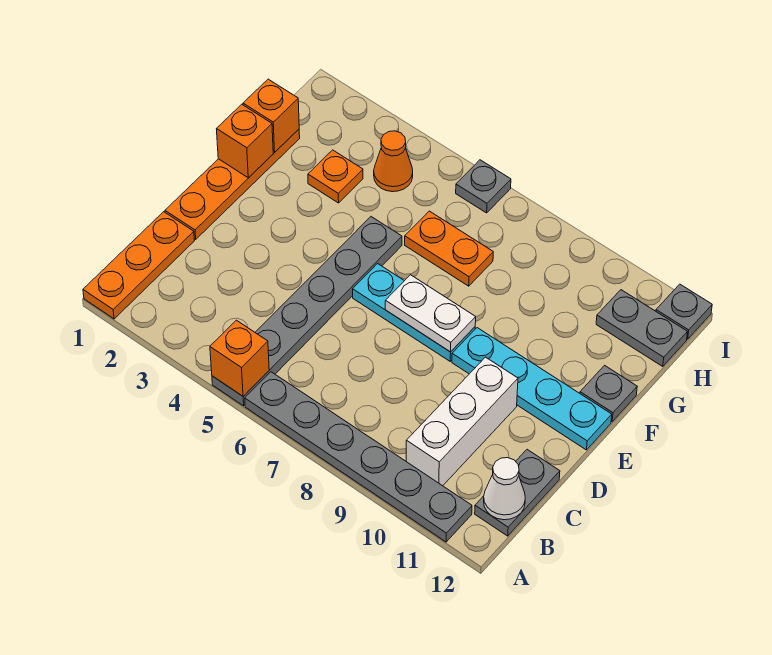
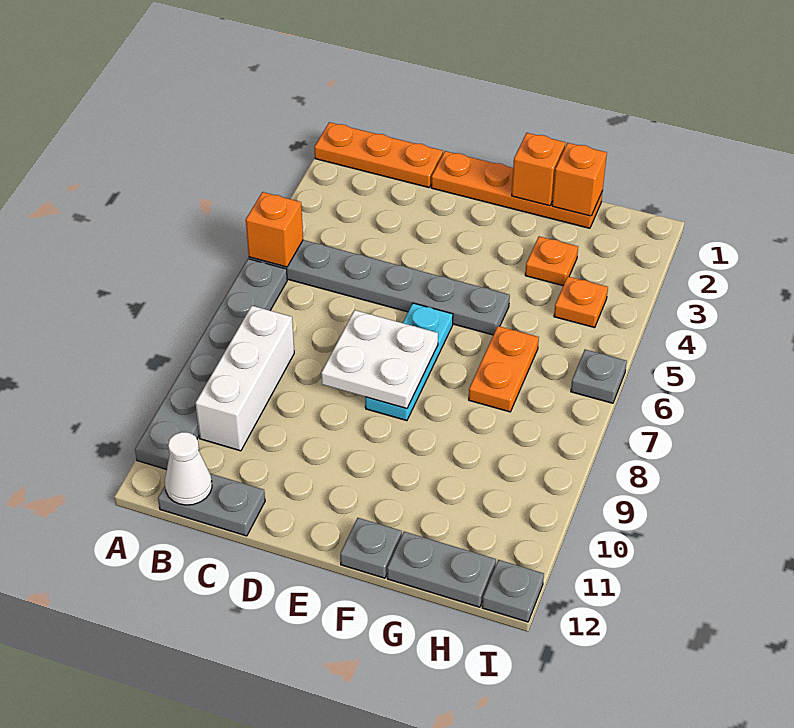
white 1x3 brick [406,357,518,486] -> white 1x3 brick turned to [195,306,294,451]
white 1x2 plate [385,275,476,352] -> white 2x2 plate [321,310,438,408]
cyan 1x4 plate [452,328,612,450] -> none
orange 1x1 cone [374,131,413,192] -> orange 1x1 plate [554,276,608,328]
grey 1x2 plate [596,290,687,367] -> grey 1x2 plate turned to [387,532,496,607]

